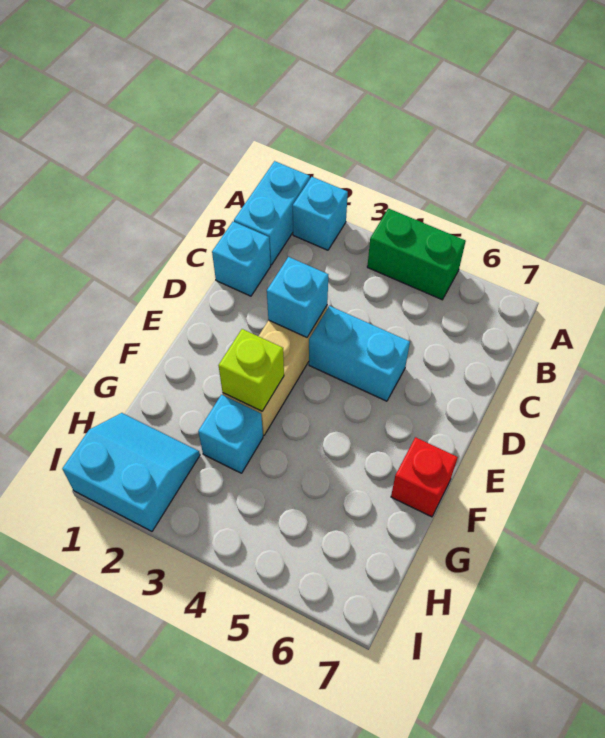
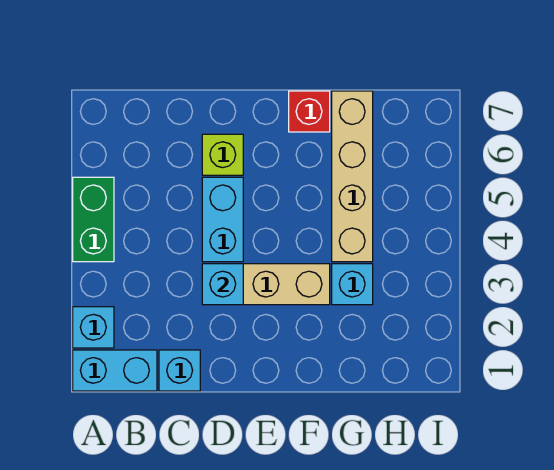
lime 1x1 brick [218,329,284,411] -> lime 1x1 brick moved to [202,134,243,175]
none -> tan 1x4 brick [332,91,373,262]
cyan 2x2 slope [62,413,200,531] -> none

